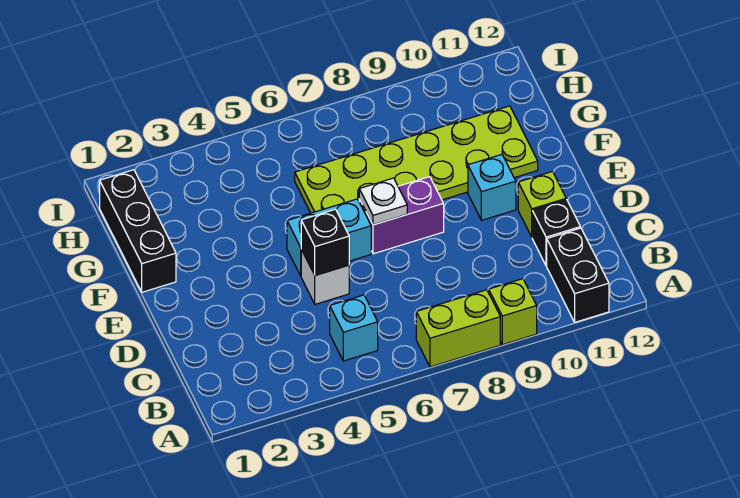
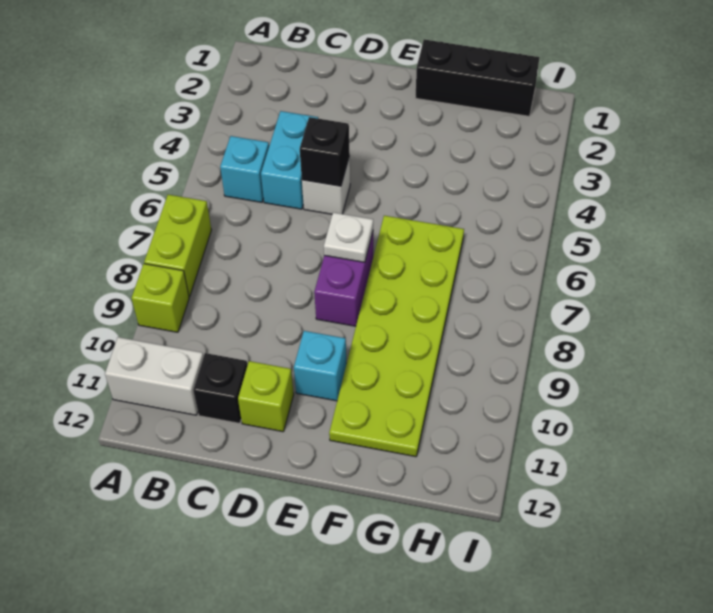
black 1x2 brick [547,228,609,322] -> white 1x2 brick [105,337,204,415]
cyan 1x2 brick [287,199,371,276] -> cyan 1x2 brick moved to [261,111,318,209]

